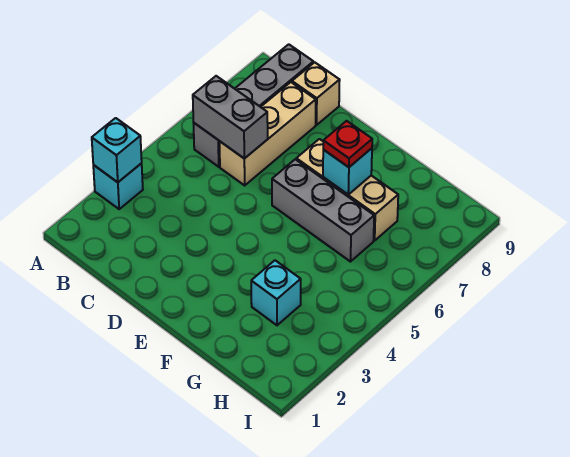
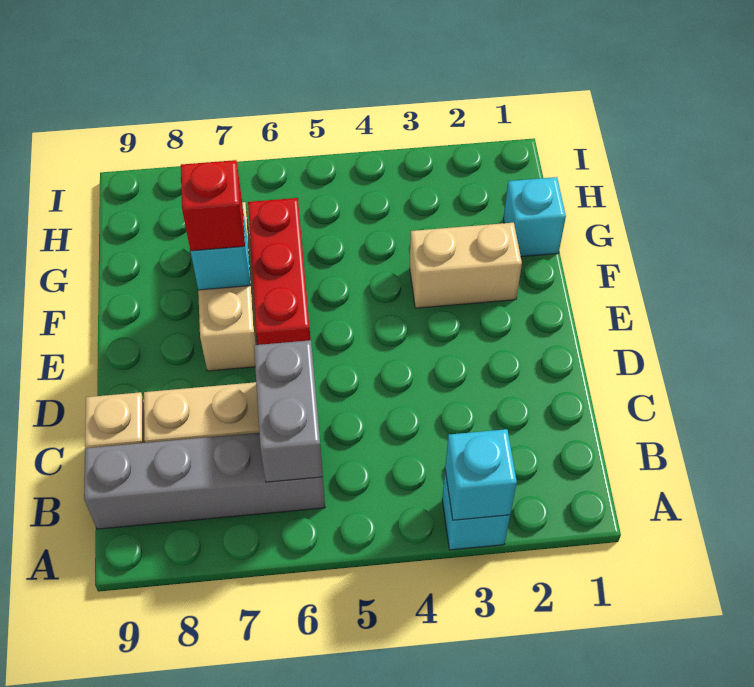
grey 1x3 brick [272,159,374,262] -> red 1x3 brick [248,198,310,345]
none -> tan 1x2 brick [410,223,522,308]
red 1x1 plate [323,121,372,167] -> red 1x1 brick [181,160,245,251]
cyan 1x1 brick [251,260,301,325] -> cyan 1x1 brick moved to [503,177,566,257]

